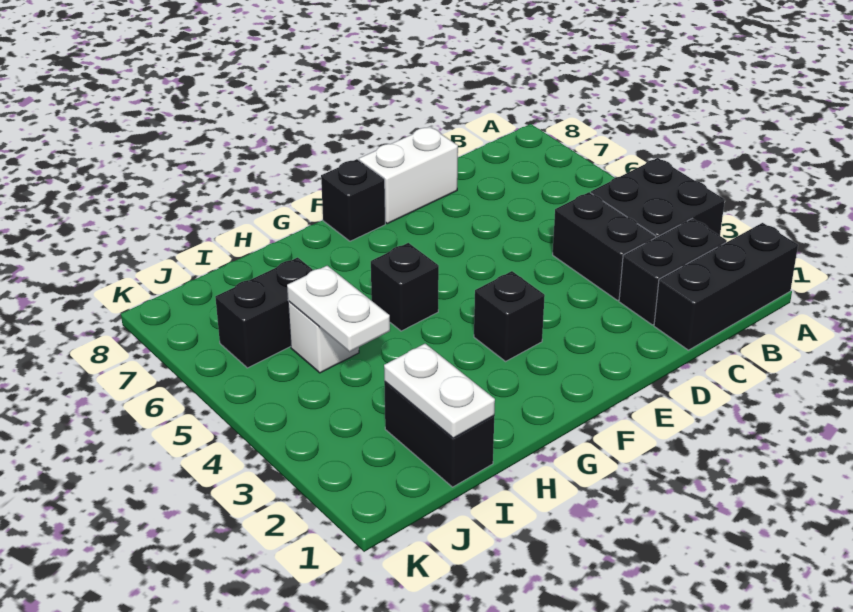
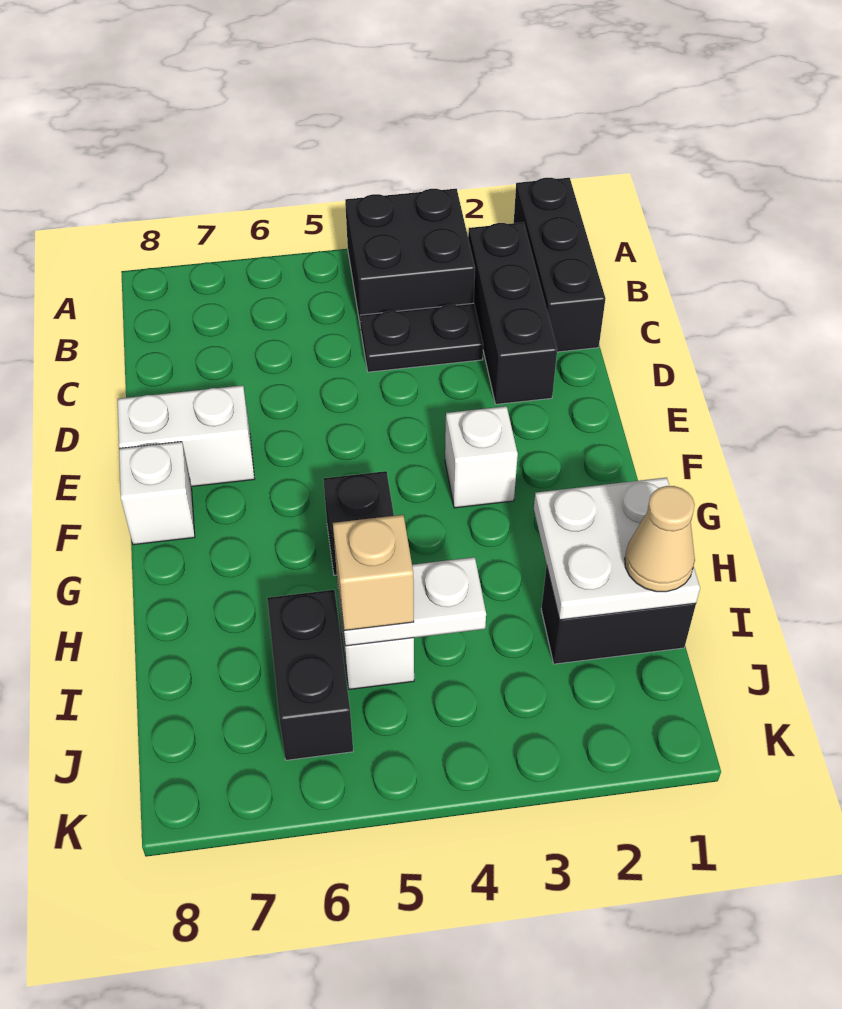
black 1x2 brick [619,219,727,325] -> black 1x3 brick [468,222,557,404]
black 1x2 brick [553,192,656,300] -> black 1x2 plate [360,303,483,372]
white 1x2 brick [359,127,458,224] -> white 1x2 brick turned to [118,385,255,487]
black 1x1 brick [474,271,545,361] -> white 1x1 brick [445,406,518,508]
black 1x1 brick [321,159,385,241] -> white 1x1 brick [119,442,195,545]
white 1x2 plate [384,344,495,438] -> white 2x2 plate [534,478,700,620]
none -> tan 1x1 cone [625,486,695,592]
none -> tan 1x1 brick [333,515,414,631]

